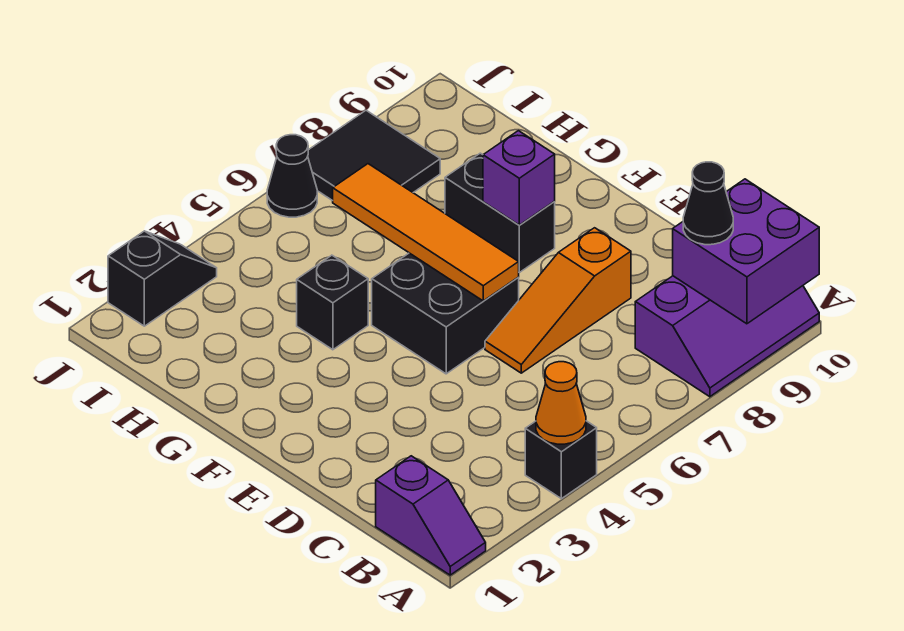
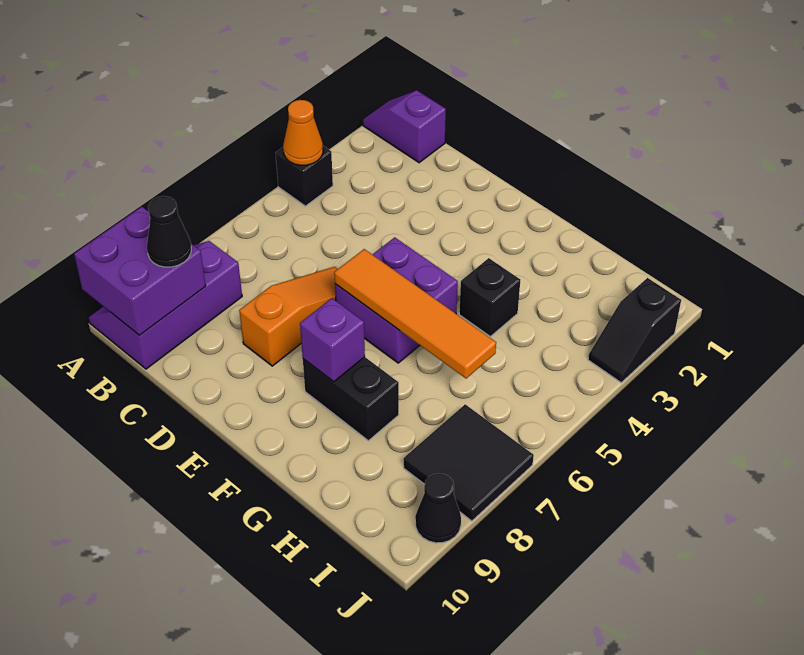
black 2x2 brick [372,253,519,374] -> purple 2x2 brick [335,237,458,363]
black 1x1 cone [267,135,317,217] -> black 1x1 cone moved to [415,473,461,543]

